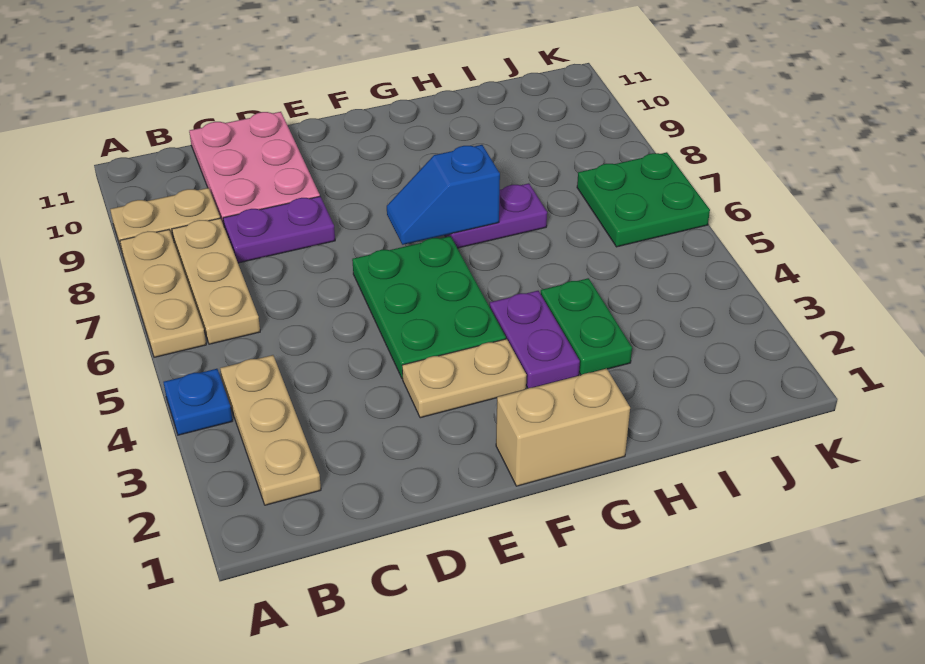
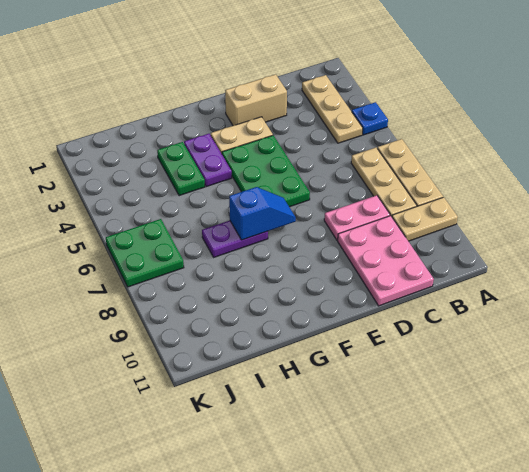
purple 1x2 plate [223,196,335,263] -> pink 1x2 plate [324,195,390,240]
tan 1x2 brick [496,369,630,486] -> tan 1x2 brick moved to [225,74,287,126]

